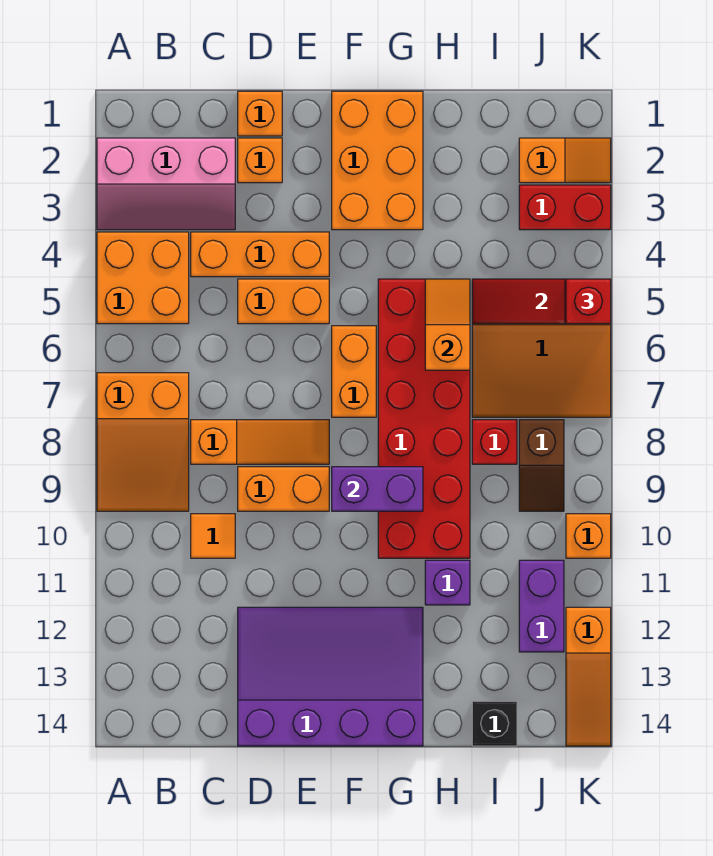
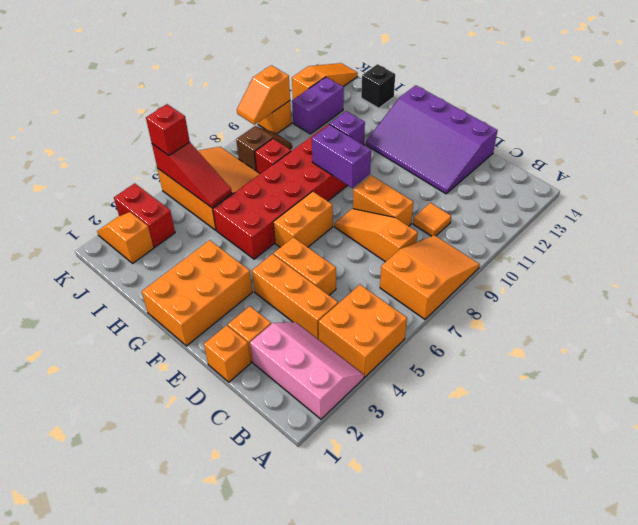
orange 1x2 slope [425,279,470,370] -> orange 1x2 slope moved to [237,65,290,125]

